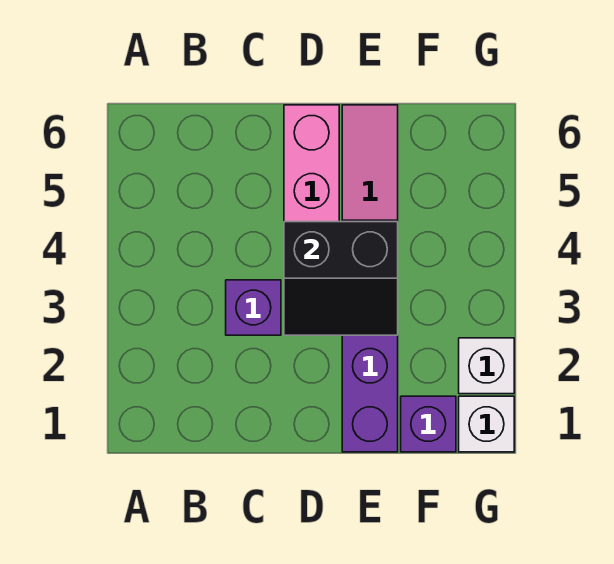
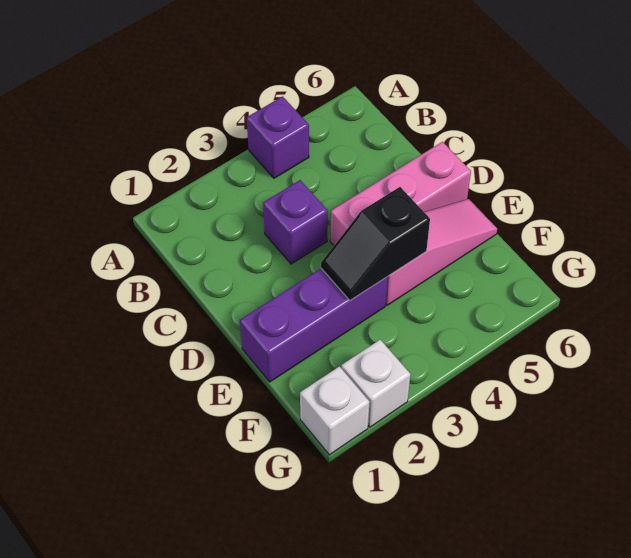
black 2x2 slope [284,222,398,335] -> black 1x2 slope [321,187,430,300]
purple 1x1 brick [401,396,456,452] -> purple 1x1 brick moved to [247,96,309,178]

